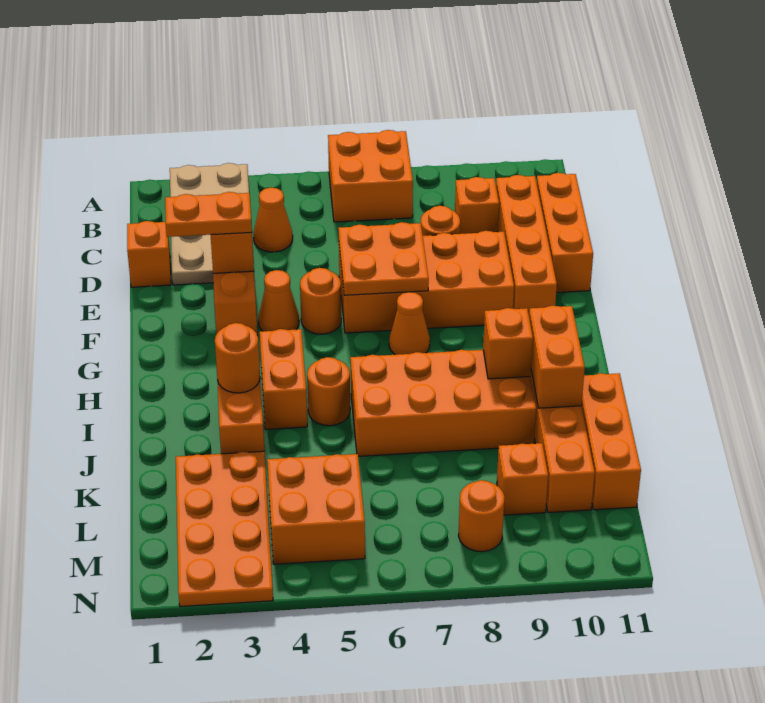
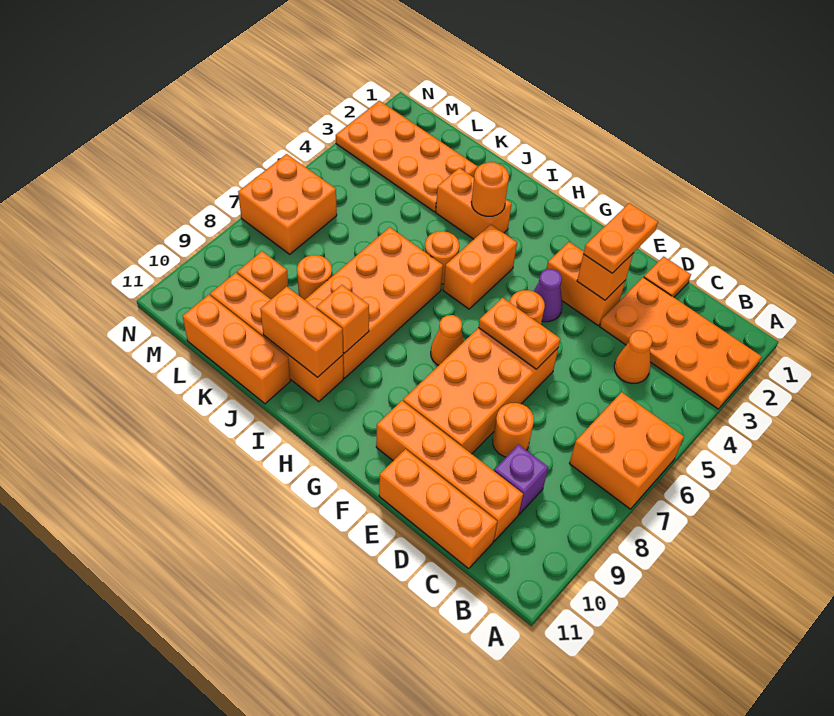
tan 2x4 plate [170,163,249,285] -> orange 2x4 plate [600,277,762,409]
orange 1x1 brick [455,177,499,234] -> purple 1x1 brick [494,445,548,514]
orange 1x1 brick [127,221,171,287] -> orange 1x1 plate [644,256,691,297]
orange 2x2 plate [338,222,429,295] -> orange 1x2 plate [479,298,560,369]
orange 1x1 cone [259,270,299,331] -> purple 1x1 cone [534,269,563,322]
orange 1x2 brick [260,329,307,429] -> orange 1x2 brick turned to [443,224,517,309]
orange 2x2 brick [267,454,365,564] -> orange 2x2 brick moved to [238,154,337,254]
orange 1x1 round brick [458,480,505,552] -> orange 1x1 round brick moved to [297,255,332,300]

